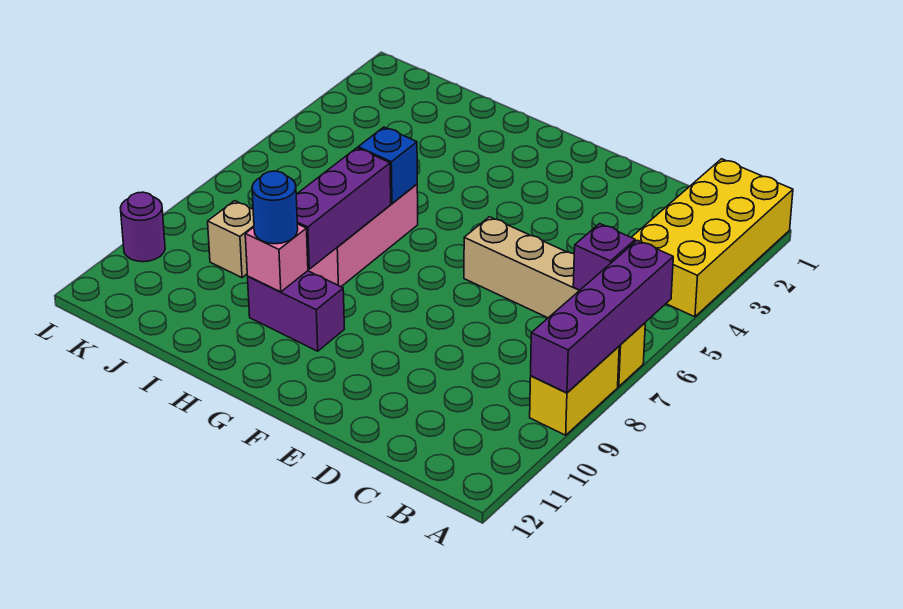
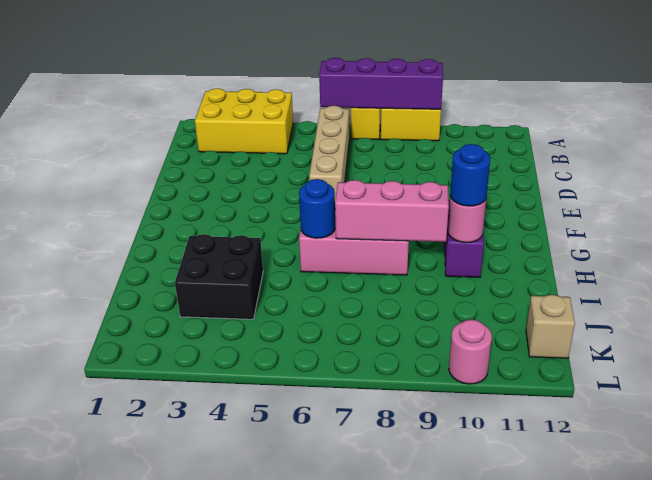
yellow 2x4 brick [631,159,793,317] -> yellow 2x3 brick [195,88,293,154]
purple 1x1 brick [573,224,635,290] -> none
blue 1x1 brick [358,127,417,203] -> blue 1x1 round brick [299,179,335,238]
purple 1x3 brick [296,148,391,269] -> pink 1x3 brick [335,180,449,242]
pink 1x1 brick [245,224,308,292] -> pink 1x1 round brick [448,197,486,243]
none -> black 2x2 brick [175,234,263,319]
tan 1x1 brick [208,201,254,278] -> tan 1x1 brick moved to [526,295,575,358]
purple 1x1 round brick [120,192,165,262] -> pink 1x1 round brick [449,320,492,384]

